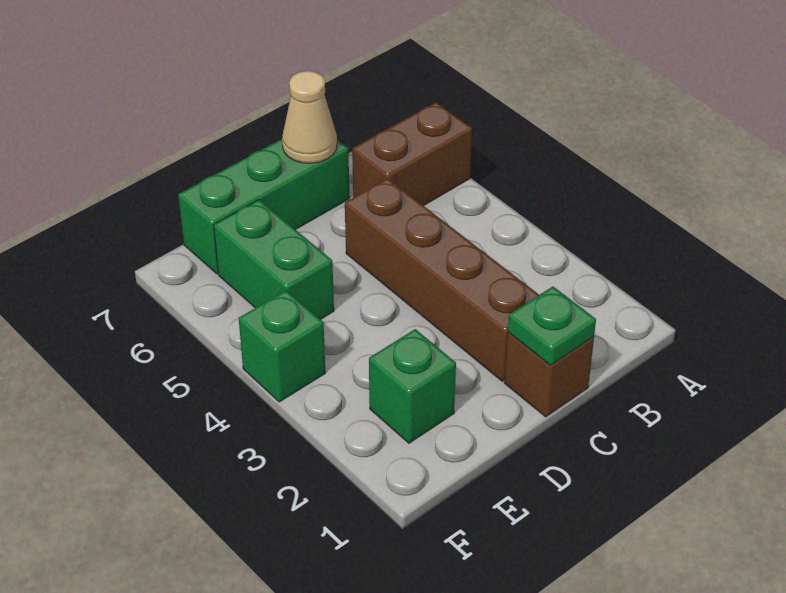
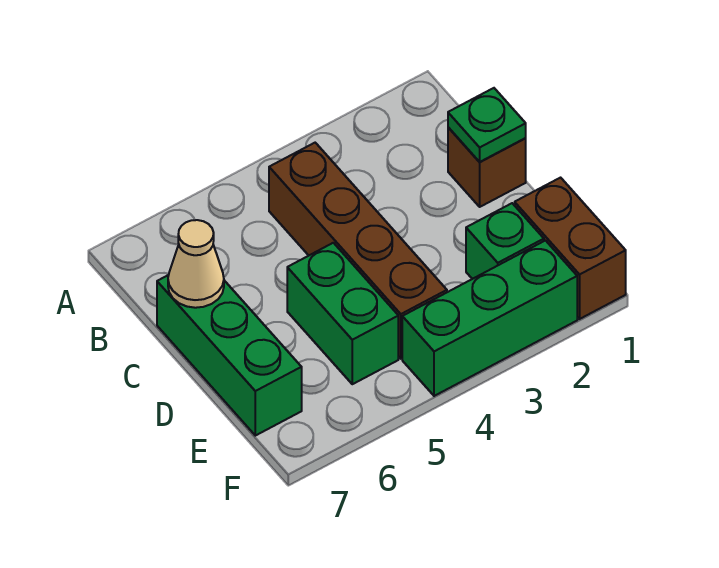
brown 1x2 brick [352,102,472,206] -> brown 1x2 brick moved to [515,178,626,319]
brown 1x4 brick [345,178,539,381] -> brown 1x4 brick turned to [269,143,447,359]
green 1x2 brick [214,200,334,320] -> green 1x2 brick turned to [287,243,398,384]
green 1x1 brick [239,290,326,402] -> green 1x3 brick [402,241,577,396]

